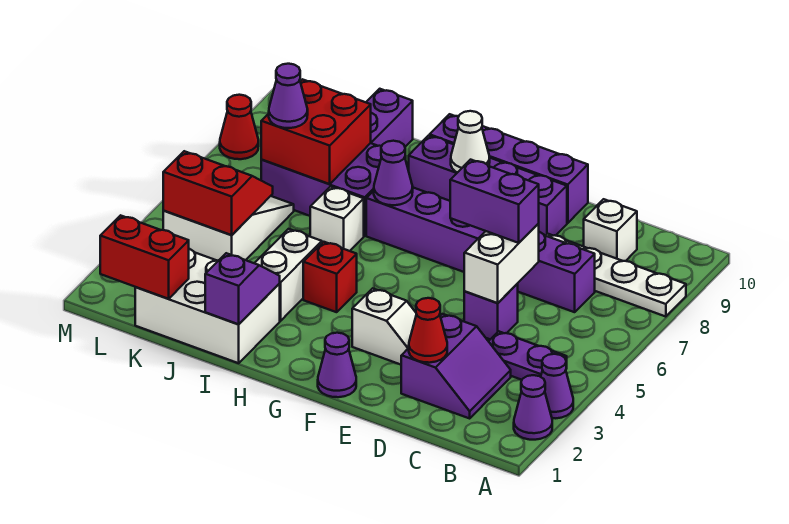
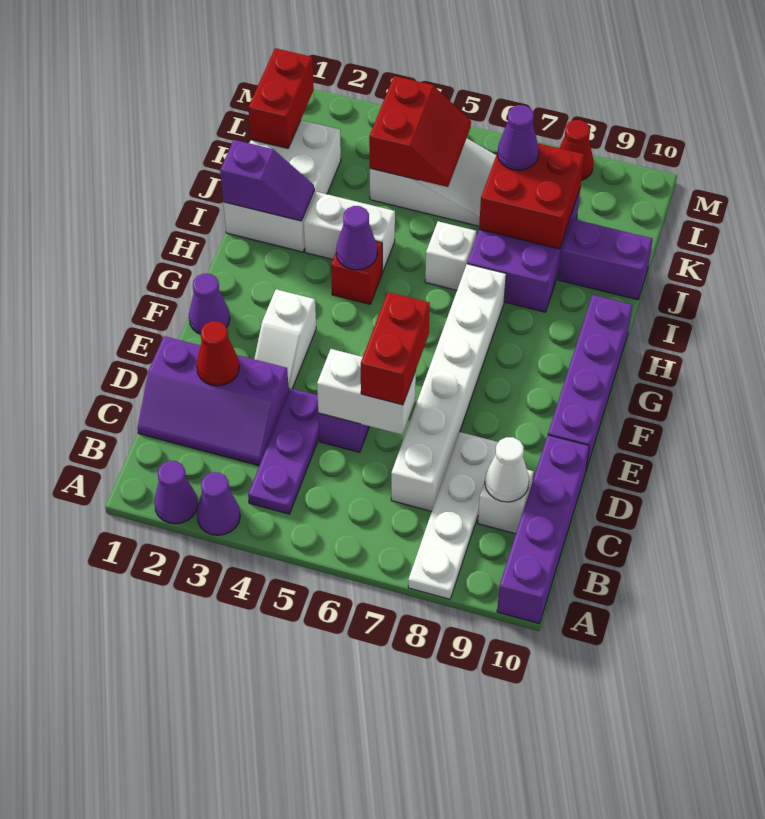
purple 1x2 plate [489,331,567,380] -> purple 1x3 plate [248,388,319,514]
purple 2x2 slope [401,314,511,418] -> purple 2x3 slope [137,336,289,466]
purple 1x6 brick [366,188,595,312] -> white 1x6 brick [391,264,506,511]
purple 1x2 brick [450,160,539,243] -> red 1x2 brick [361,292,430,405]
purple 1x4 brick [409,135,567,236] -> purple 1x4 brick moved to [497,435,589,624]
white 1x1 cone [451,111,490,173] -> white 1x1 cone moved to [485,437,529,502]
purple 1x1 cone [374,141,413,205] -> purple 1x1 cone moved to [336,206,377,270]

